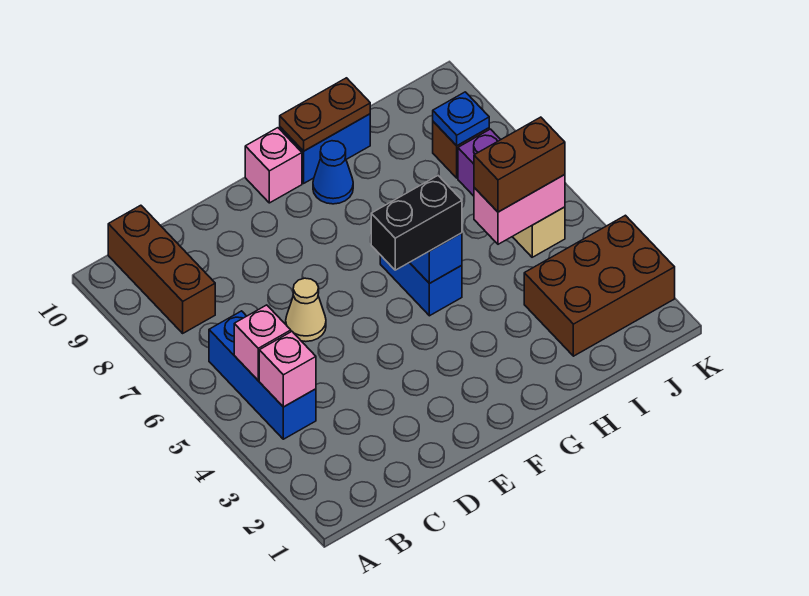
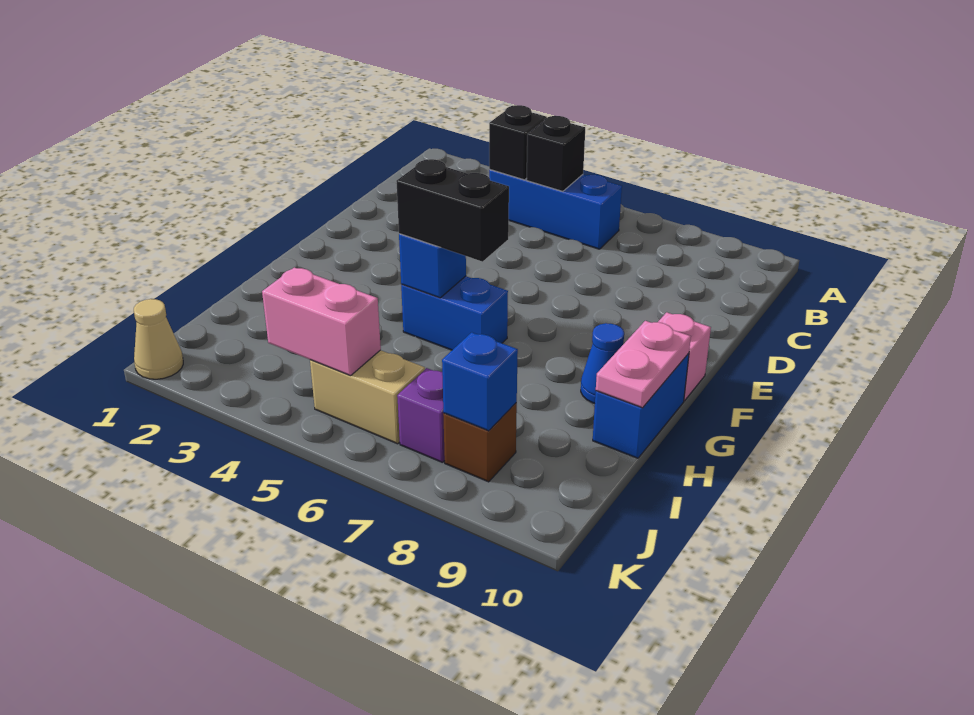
pink 1x1 brick [259,331,316,407] -> black 1x1 brick [489,105,547,180]
pink 1x1 brick [234,305,291,380] -> black 1x1 brick [526,116,585,191]
brown 1x3 brick [108,205,215,333] -> none
tan 1x1 cone [286,278,326,342] -> tan 1x1 cone moved to [134,299,183,379]
black 1x2 brick [371,175,462,270] -> black 1x2 brick turned to [396,159,509,262]
brown 1x2 plate [280,78,370,151] -> pink 1x2 plate [596,321,691,408]
brown 2x3 brick [524,215,675,356] -> none
pink 1x2 brick [474,175,565,244] -> pink 1x2 brick turned to [262,268,381,376]
brown 1x2 brick [474,117,565,212] -> none
blue 1x1 plate [433,92,489,146] -> blue 1x1 brick [442,332,518,431]

